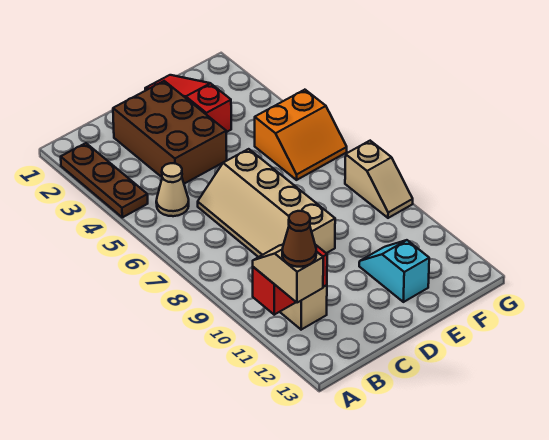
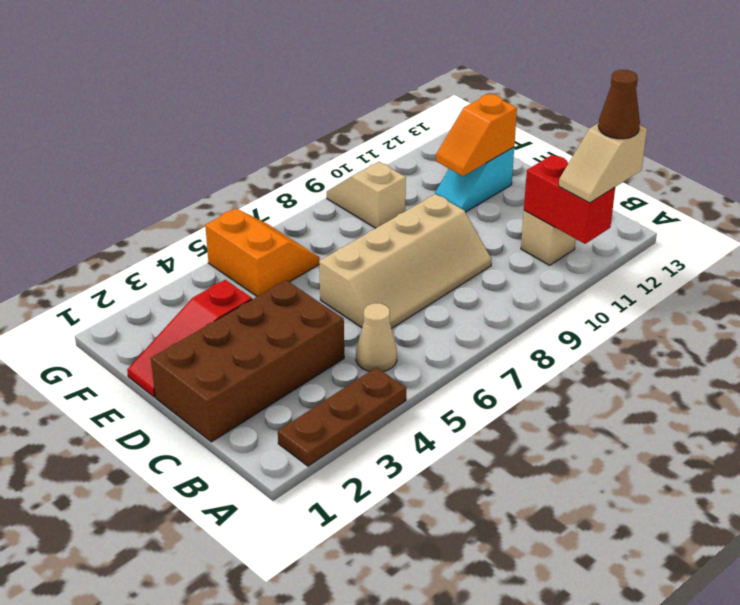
brown 2x3 brick [113,81,227,184] -> brown 2x4 brick [151,280,344,442]
none -> orange 1x2 slope [436,94,517,176]
tan 1x2 slope [345,141,413,218] -> tan 1x2 slope turned to [327,162,406,228]

